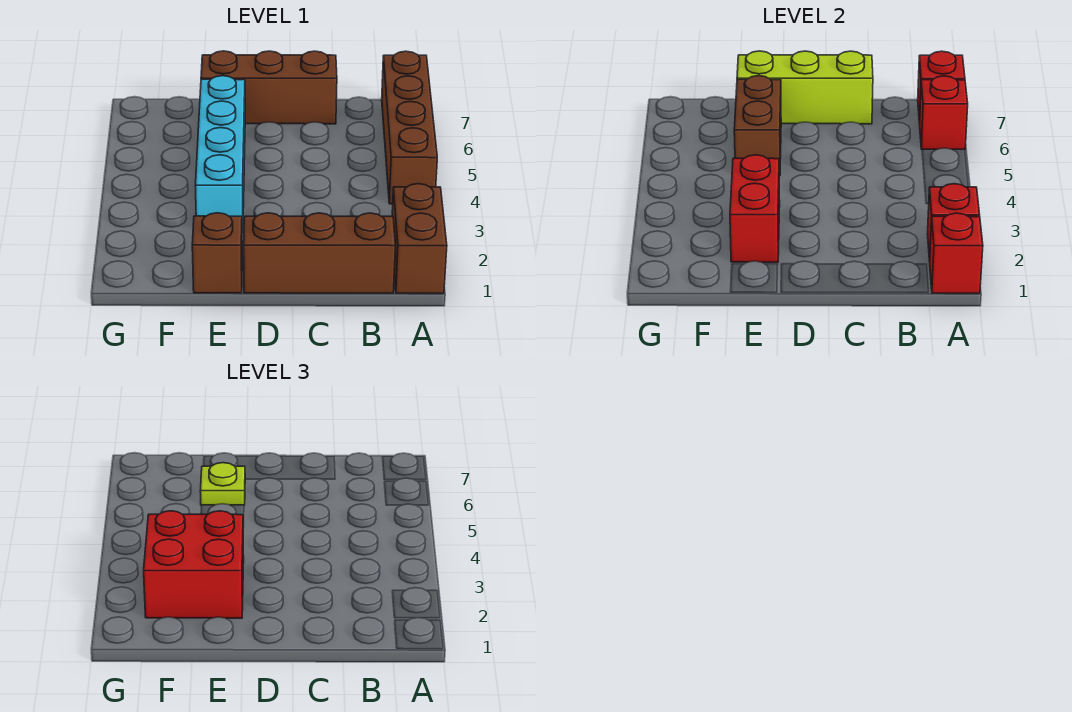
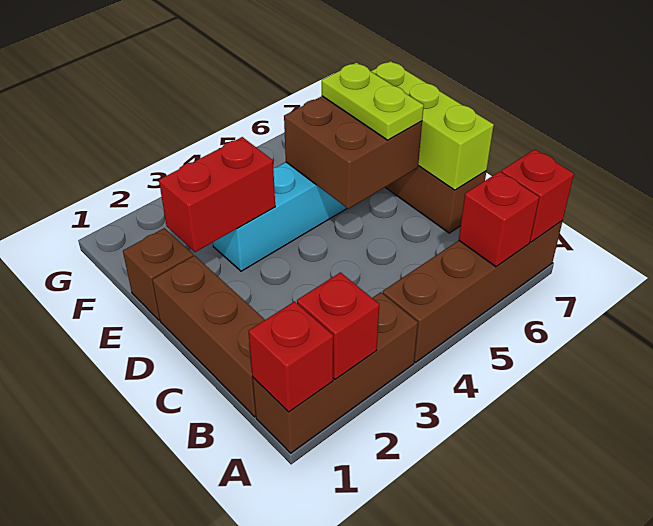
brown 1x2 brick [392,184,447,293] -> brown 1x3 brick [253,292,418,453]
red 2x2 brick [144,511,244,618] -> none
brown 1x2 brick [734,76,781,176] -> brown 2x2 brick [284,96,422,209]
lime 1x1 plate [200,463,245,505] -> lime 1x2 plate [322,63,424,140]

